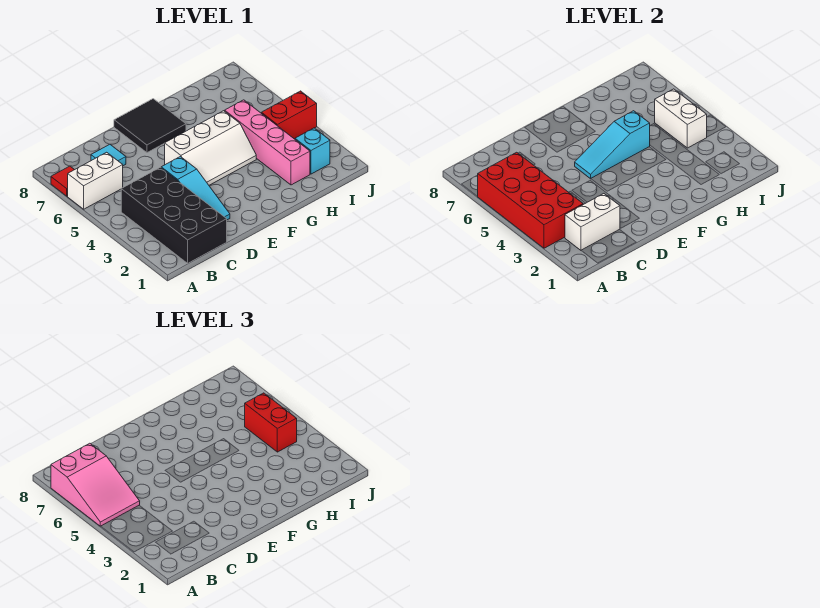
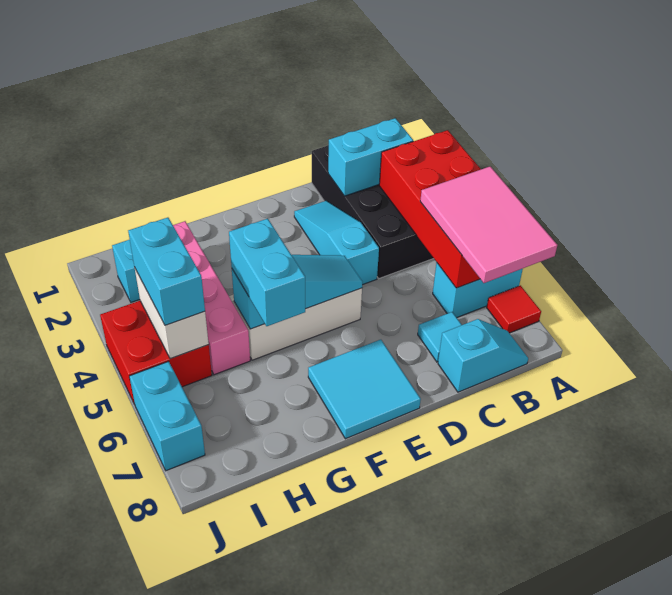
pink 2x3 slope [51,443,140,526] -> pink 2x3 tile [420,166,557,283]
white 1x2 brick [68,152,123,209] -> cyan 1x2 brick [433,263,523,317]
white 1x2 brick [565,194,620,250] -> cyan 1x2 brick [328,118,413,196]
none -> cyan 1x2 slope [438,319,528,392]
black 2x2 tile [114,99,186,153] -> cyan 2x2 tile [308,340,421,439]
none -> cyan 1x2 brick [229,218,305,326]
red 1x2 brick [261,91,317,139] -> red 2x2 brick [100,301,212,404]
red 1x2 brick [245,393,297,452] -> cyan 1x2 brick [128,218,205,325]
none -> cyan 1x2 brick [129,361,205,471]

